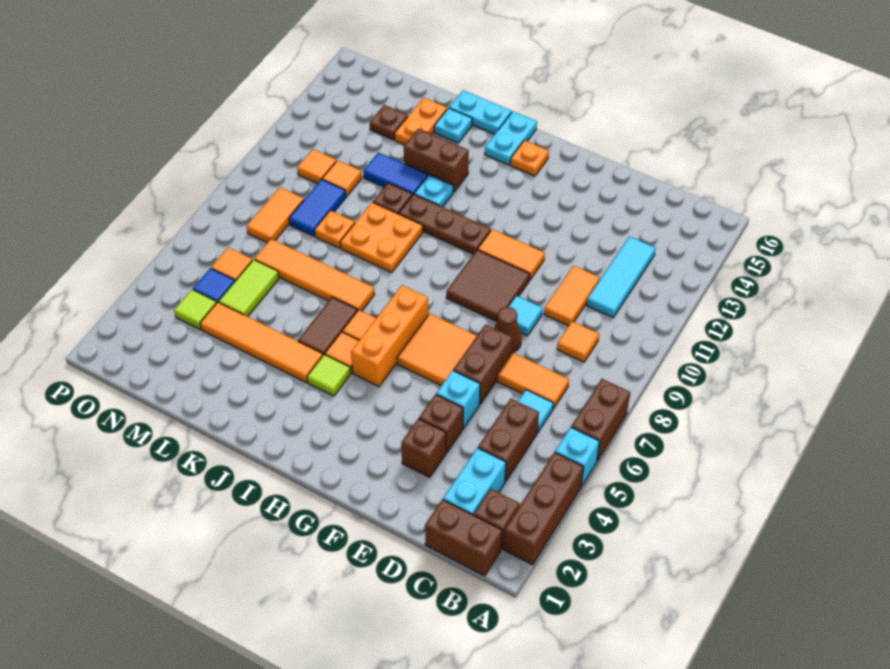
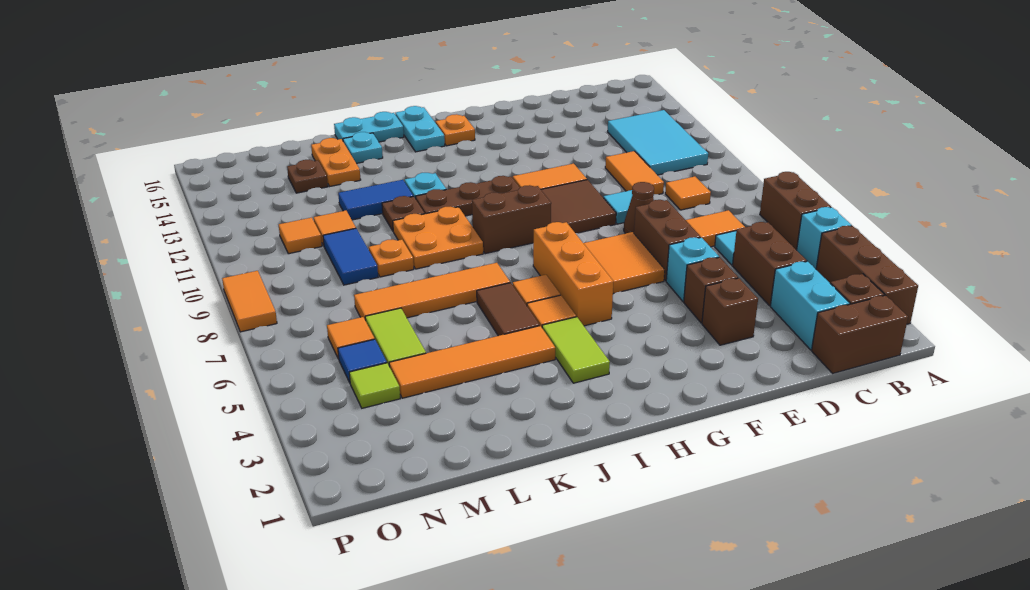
cyan 1x3 tile [587,237,656,317] -> cyan 2x3 tile [608,110,708,175]
lime 1x1 tile [307,355,351,396] -> lime 1x2 tile [542,317,610,383]
brown 1x2 brick [404,128,469,192] -> brown 1x2 brick moved to [472,185,551,254]
orange 1x2 tile [247,188,304,243] -> orange 1x2 tile moved to [222,271,277,332]

